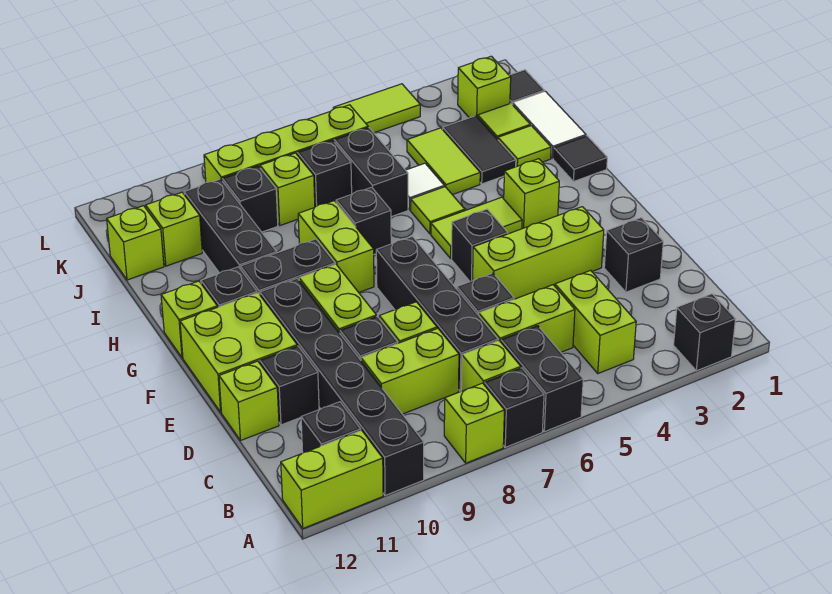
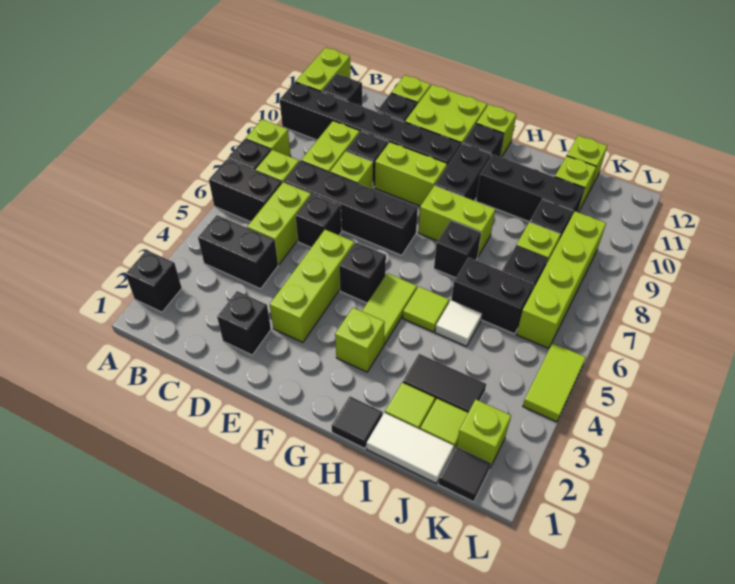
lime 1x2 brick [555,270,636,373] -> black 1x2 brick [198,215,278,289]
lime 1x2 tile [407,128,480,195] -> none

